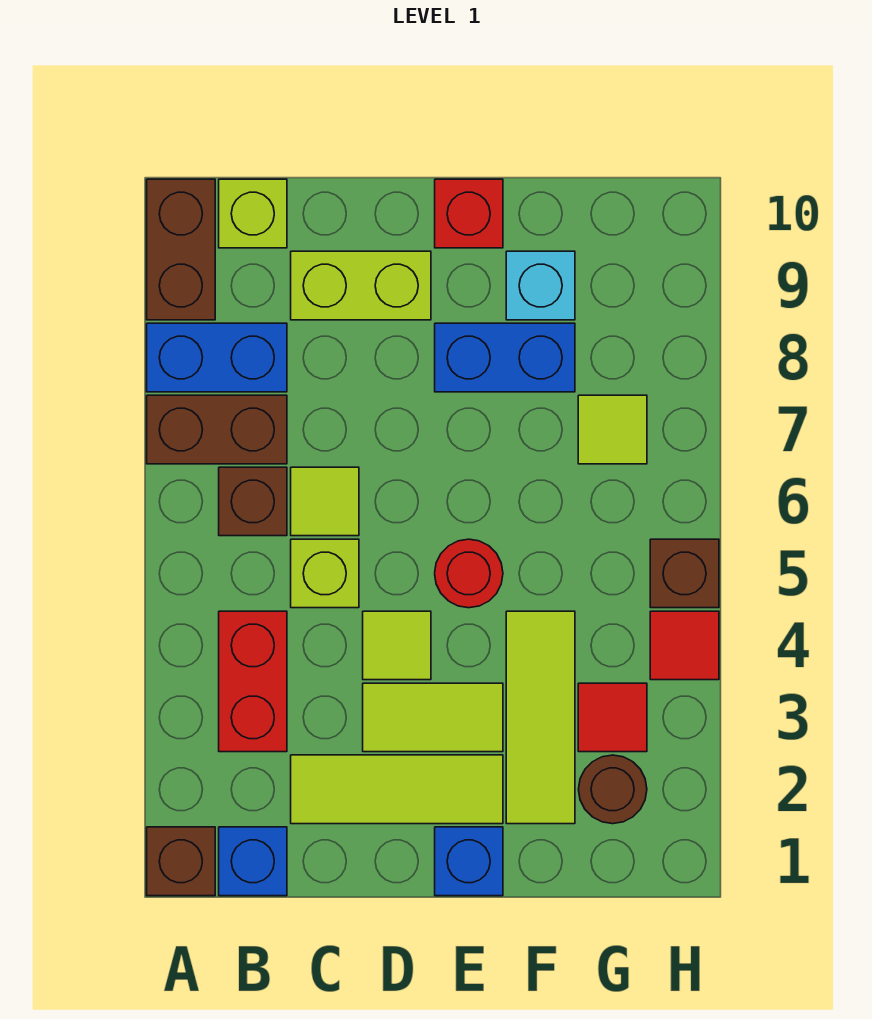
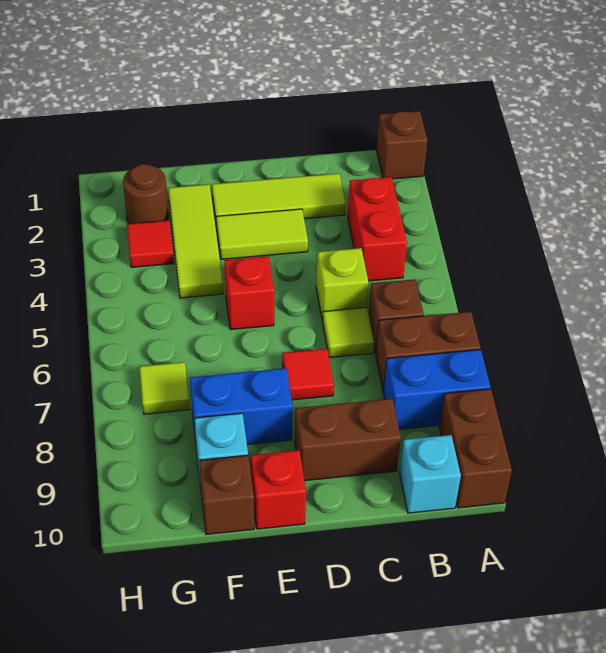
blue 1x1 brick [219,827,287,896] -> none
lime 1x1 brick [219,179,287,248] -> cyan 1x1 brick [400,435,461,513]
lime 1x2 brick [291,251,431,320] -> brown 1x2 brick [295,399,401,481]
lime 1x1 tile [363,611,431,680] -> none
blue 1x1 brick [435,827,503,896] -> none
red 1x1 round brick [435,539,503,608] -> red 1x1 brick [225,256,274,330]
red 1x1 tile [650,611,719,680] -> red 1x1 tile moved to [282,349,334,400]
brown 1x1 brick [650,539,719,608] -> brown 1x1 brick moved to [199,455,254,534]

